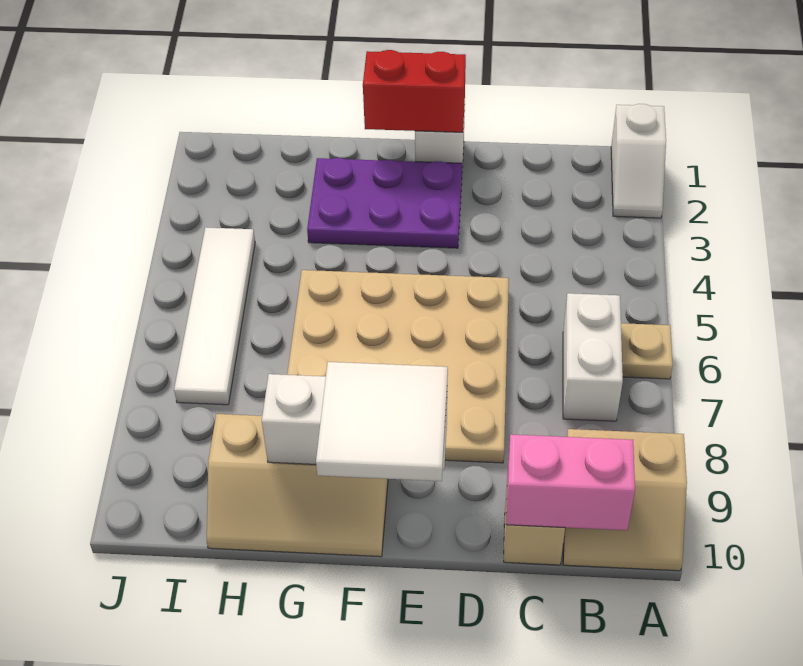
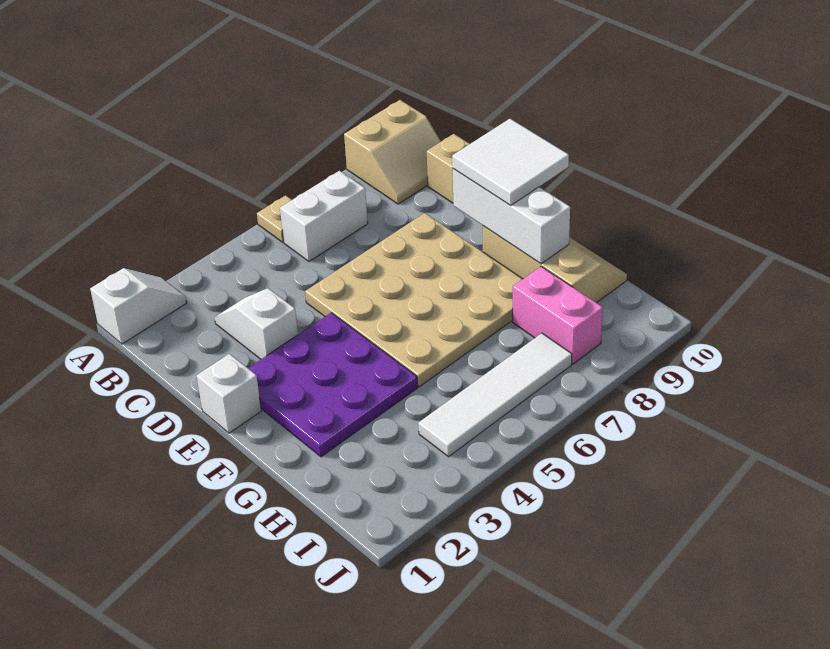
tan 2x2 slope [563,429,687,571] -> tan 2x2 slope turned to [344,100,441,204]
pink 1x2 brick [506,434,635,530] -> pink 1x2 brick moved to [513,266,603,364]
none -> white 1x2 slope [215,288,298,359]
red 1x2 brick [363,50,466,132] -> none
purple 2x3 plate [307,158,462,248] -> purple 3x3 plate [248,313,418,457]

